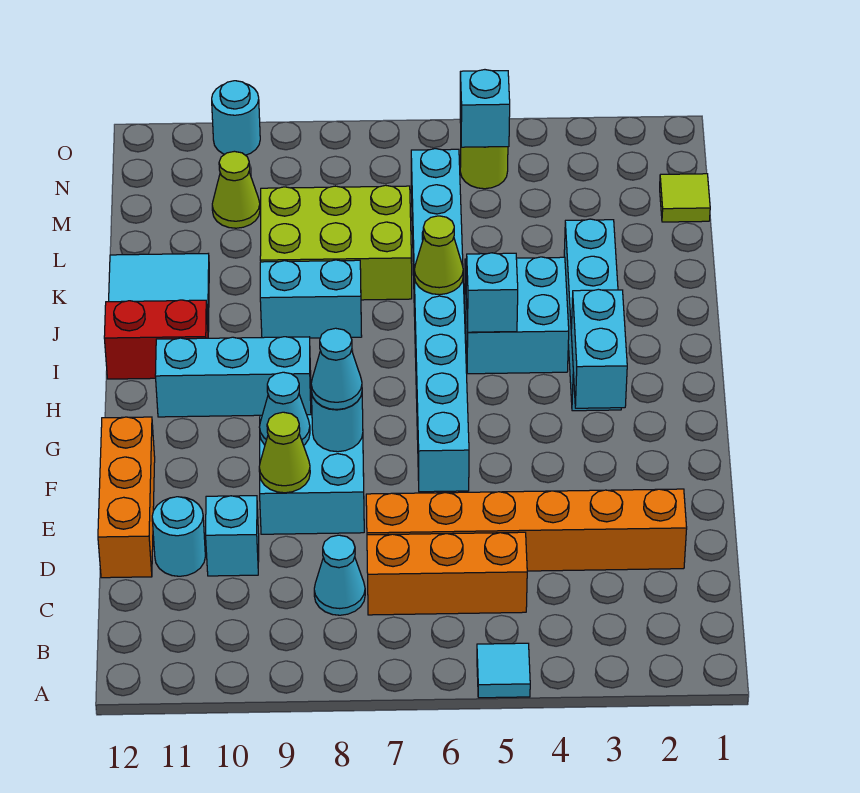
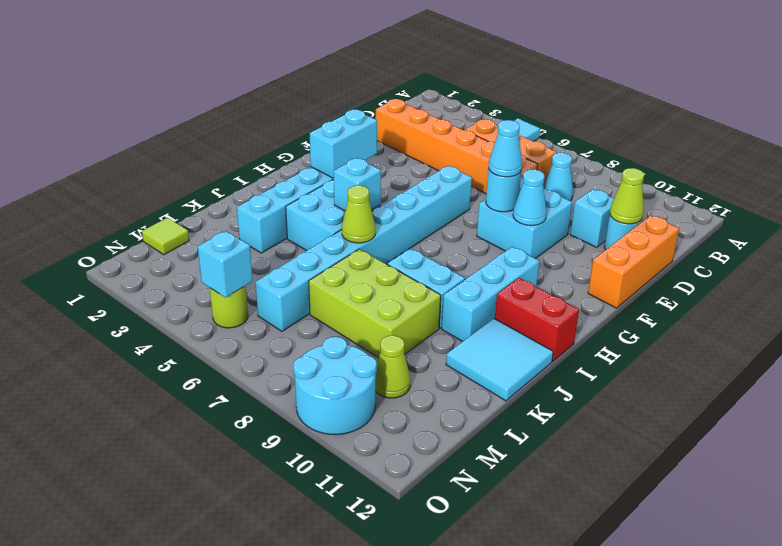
lime 1x1 cone [259,412,310,493] -> lime 1x1 cone moved to [610,168,644,224]
cyan 1x3 brick [155,337,311,417] -> cyan 1x3 brick turned to [442,247,539,342]
cyan 1x1 round brick [212,81,260,155] -> cyan 2x2 round brick [293,337,377,435]

